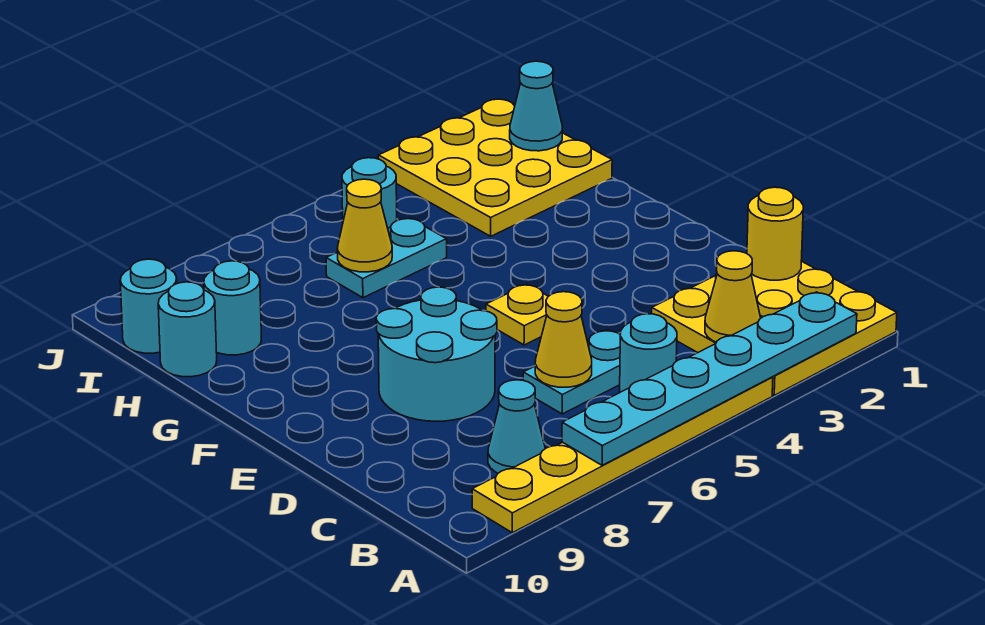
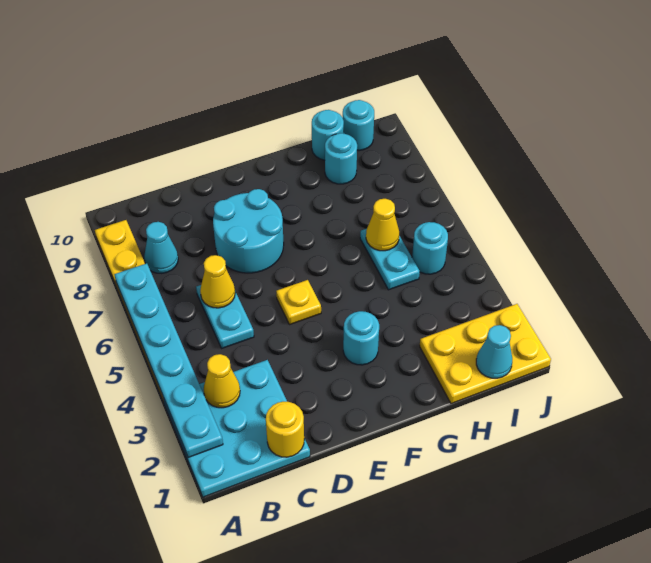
yellow 3x3 plate [652,261,897,395] -> cyan 3x3 plate [164,360,310,497]
cyan 1x1 round brick [620,314,677,392] -> cyan 1x1 round brick moved to [343,311,379,365]
yellow 3x3 plate [378,99,612,236] -> yellow 2x3 plate [420,304,551,404]

